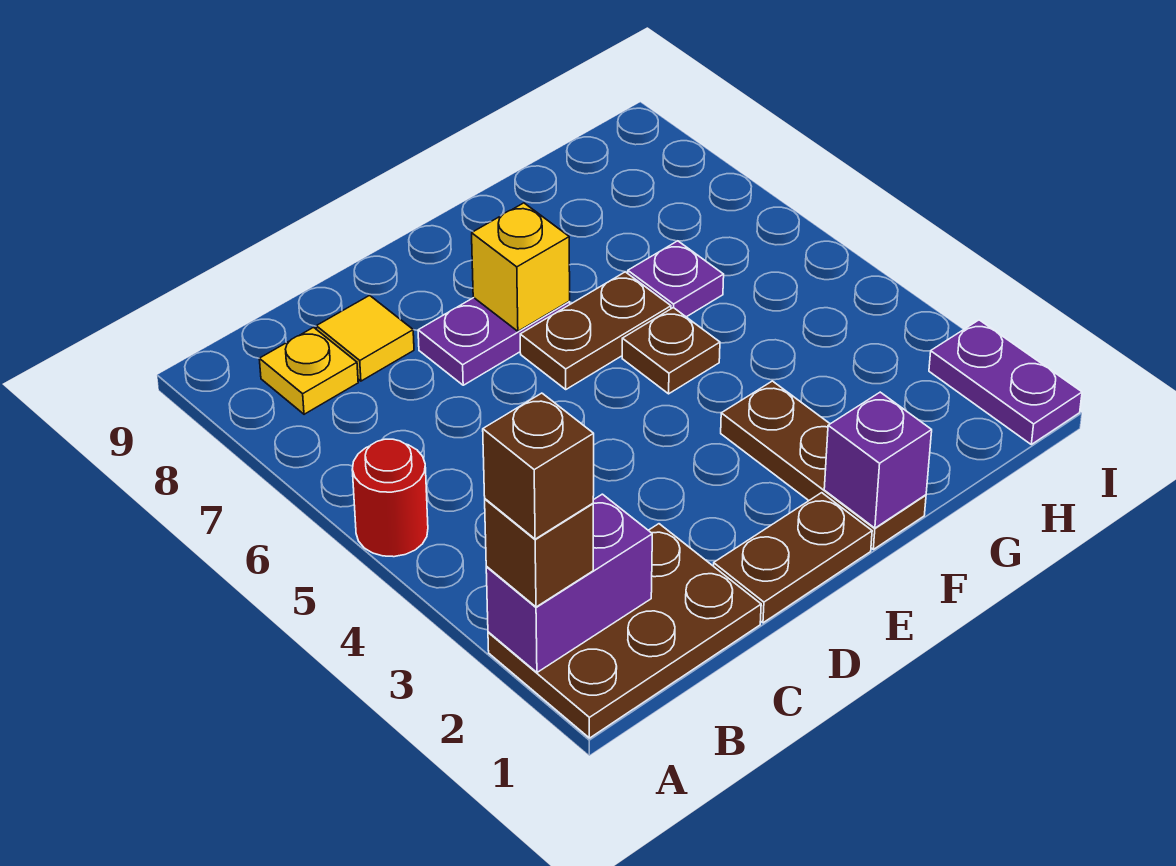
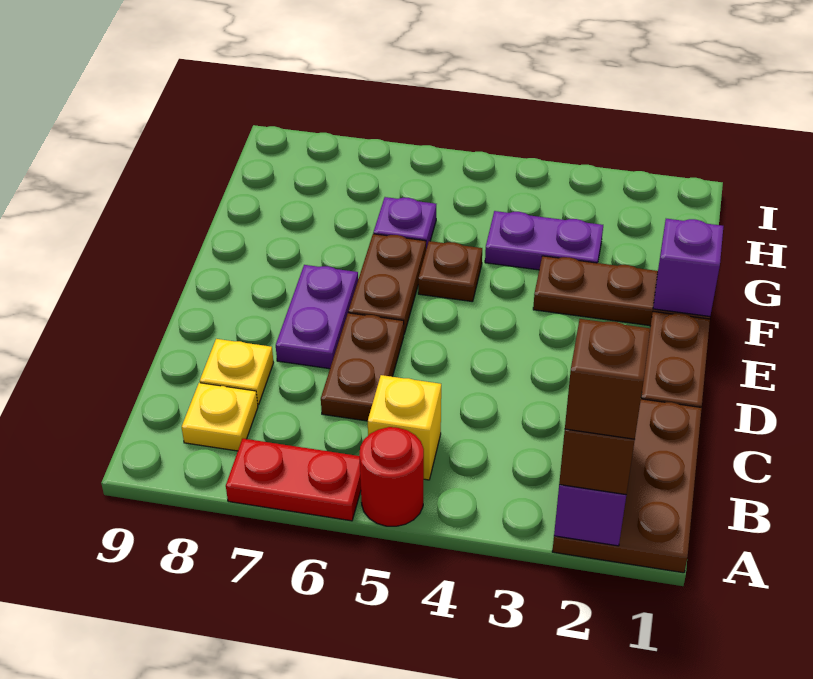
none -> red 1x2 plate [226,439,361,521]
none -> brown 1x2 plate [321,313,404,421]
yellow 1x1 tile [316,295,414,381] -> yellow 1x1 plate [200,339,274,405]
yellow 1x1 brick [472,203,570,331] -> yellow 1x1 brick moved to [368,375,441,480]
purple 1x2 plate [929,320,1082,444] -> purple 1x2 plate moved to [485,211,603,270]

